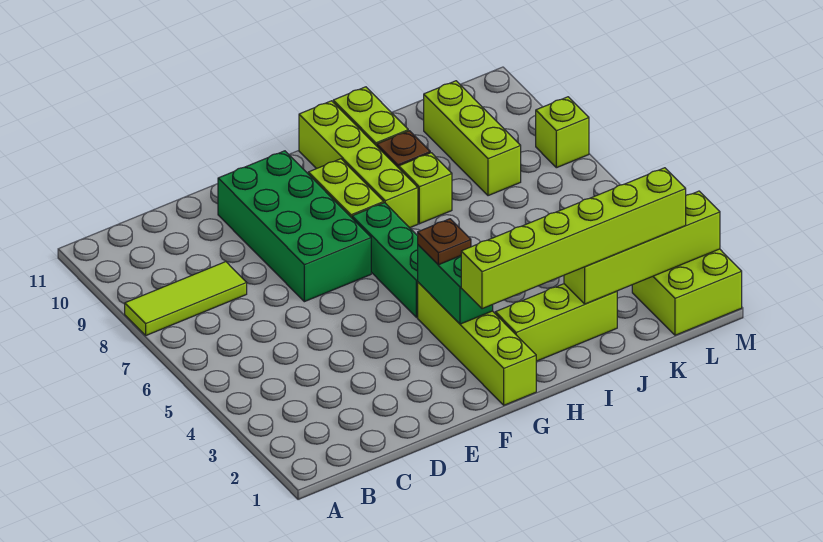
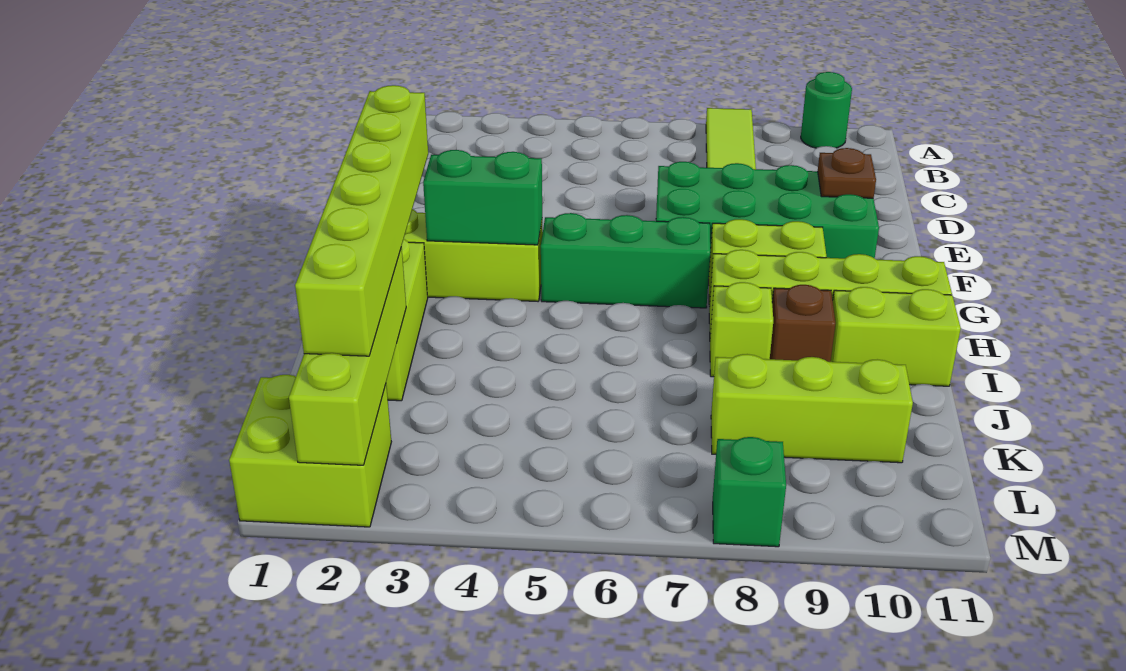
none -> green 1x1 round brick [801,72,852,148]
brown 1x1 plate [418,219,471,265] -> brown 1x1 plate moved to [818,148,876,198]
lime 1x1 brick [536,97,589,168] -> green 1x1 brick [713,437,786,547]

